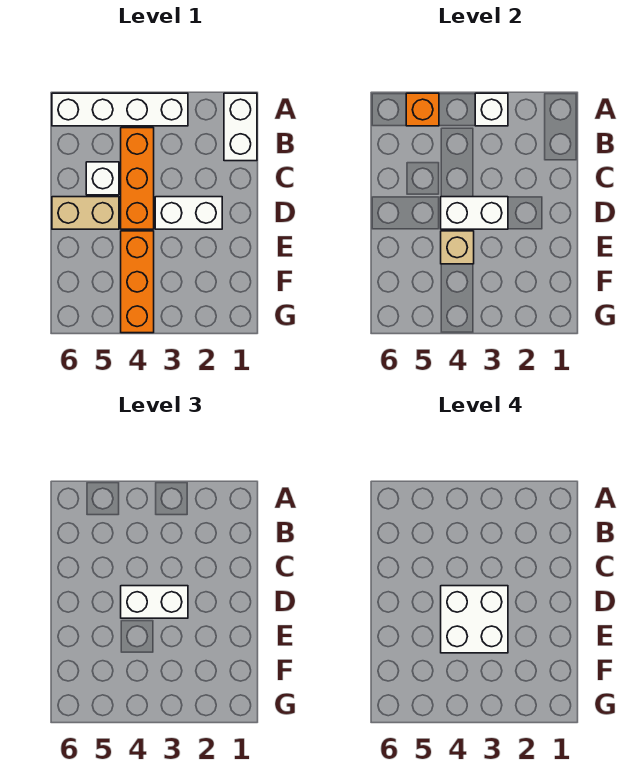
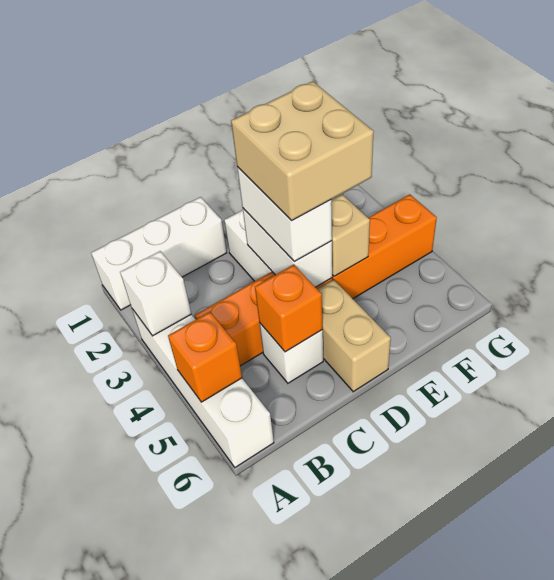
white 1x2 brick [224,93,257,161] -> white 1x3 brick [91,197,227,310]
none -> orange 1x1 brick [255,265,323,352]
white 2x2 brick [441,586,508,653] -> tan 2x2 brick [231,81,374,221]

